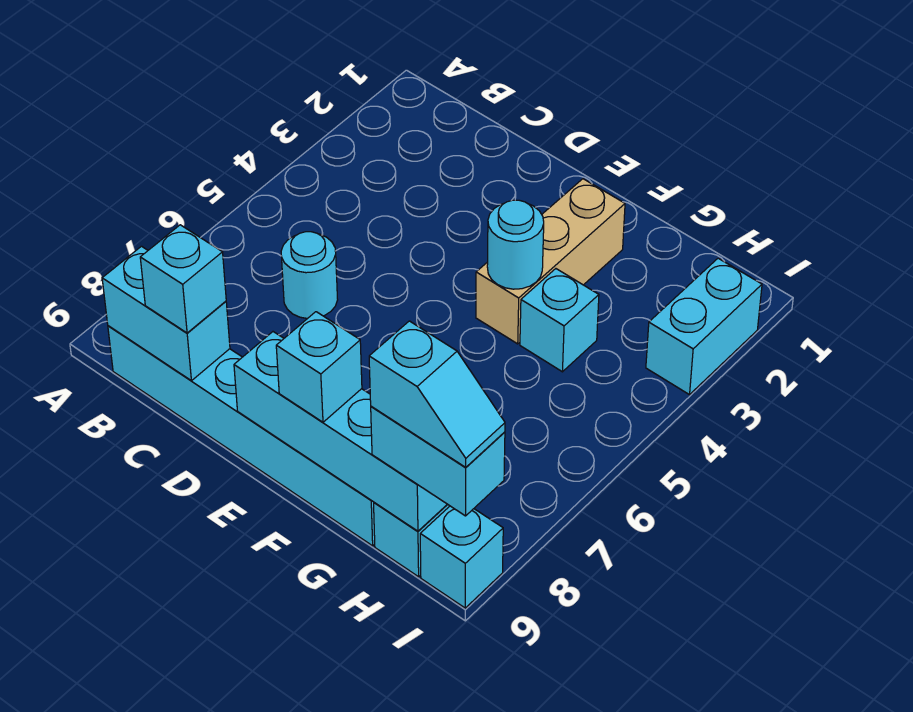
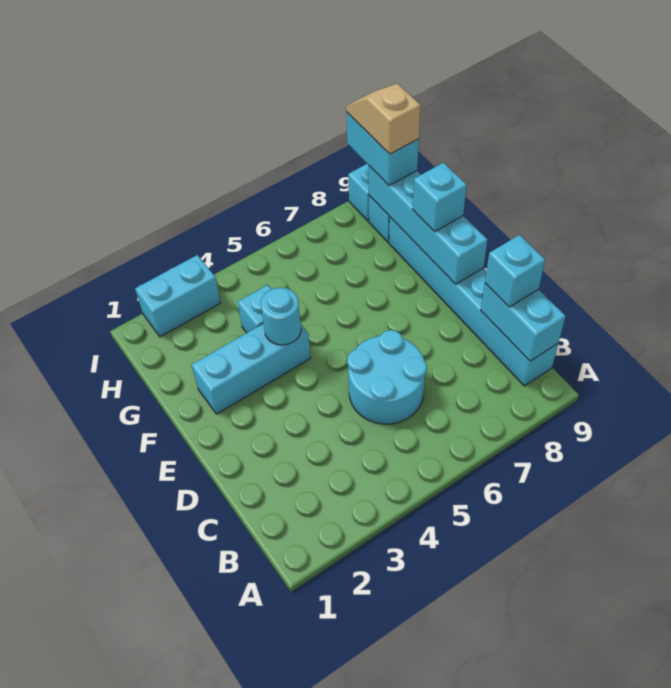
cyan 1x1 round brick [281,232,338,319] -> cyan 2x2 round brick [347,330,427,424]
tan 1x3 brick [476,179,625,344] -> cyan 1x3 brick [192,324,311,414]
cyan 1x2 slope [369,321,505,467] -> tan 1x2 slope [346,84,421,154]

